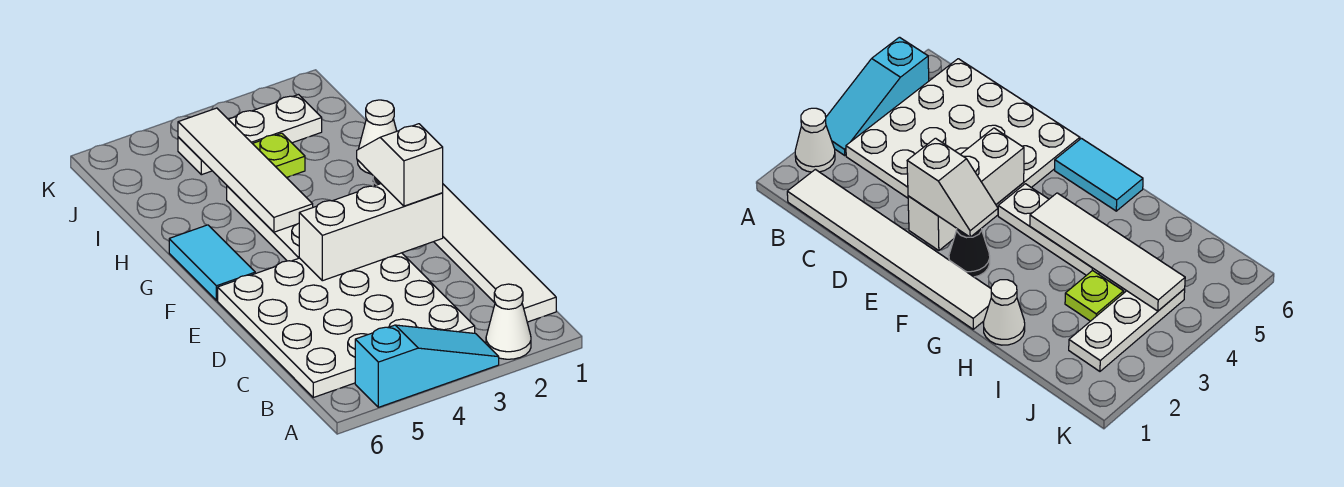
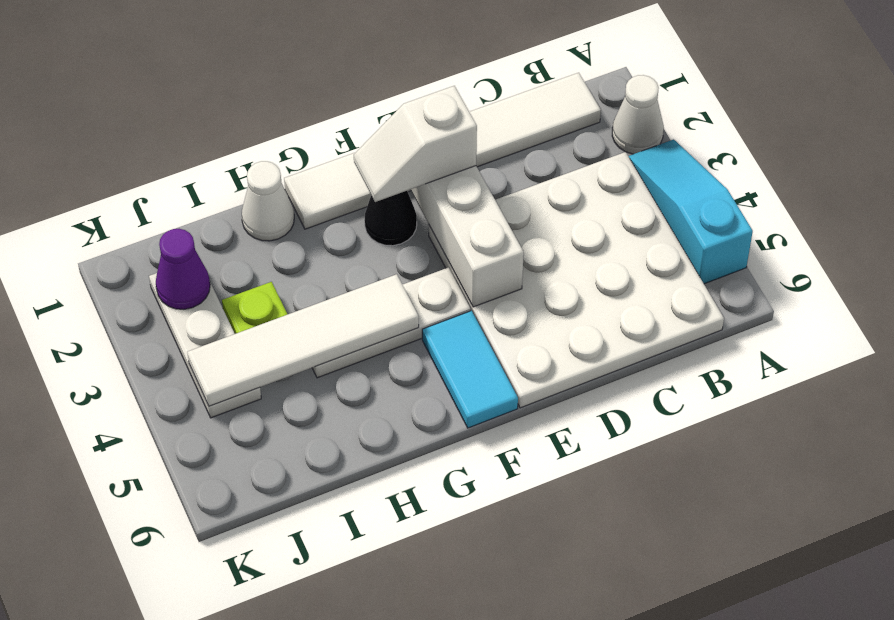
cyan 1x2 tile [169,225,255,301] -> cyan 1x2 tile turned to [422,311,518,428]
none -> purple 1x1 cone [156,229,210,309]

